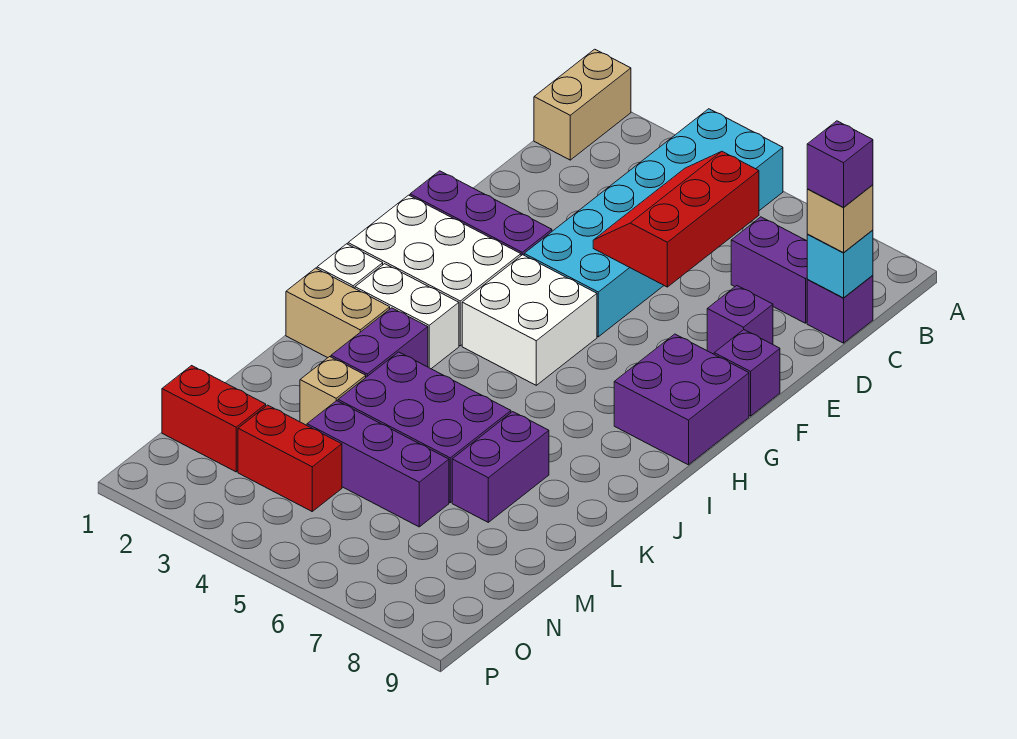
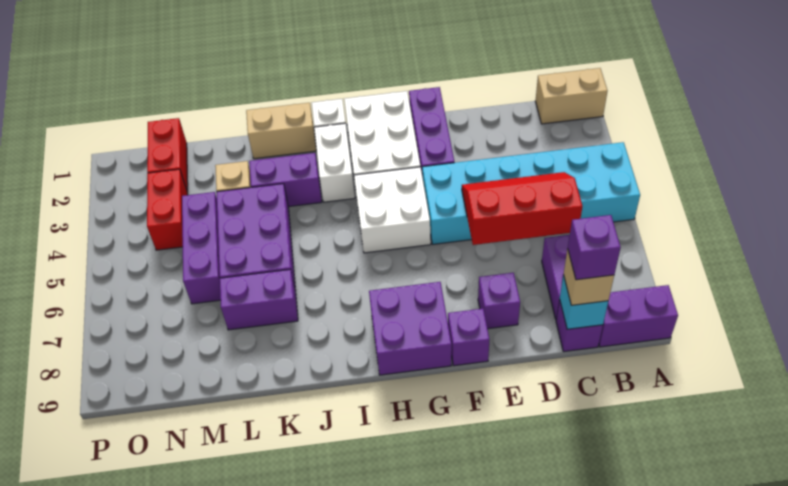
none -> purple 1x2 brick [599,285,678,347]
tan 1x2 brick [286,268,390,358] -> tan 1x2 brick turned to [246,103,316,159]

